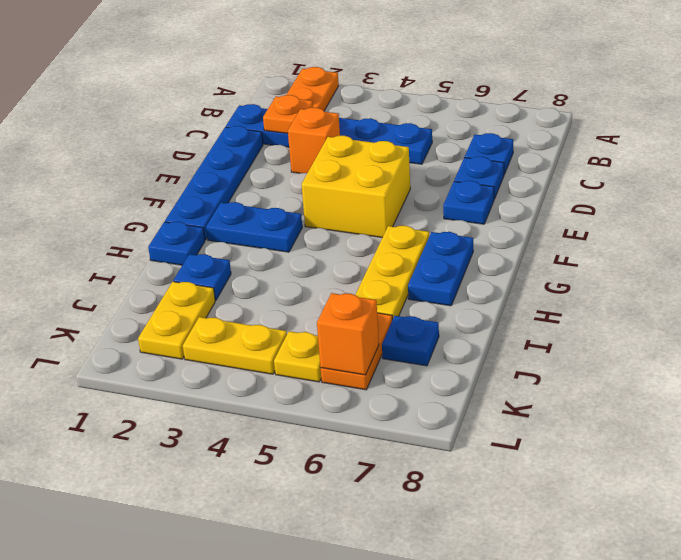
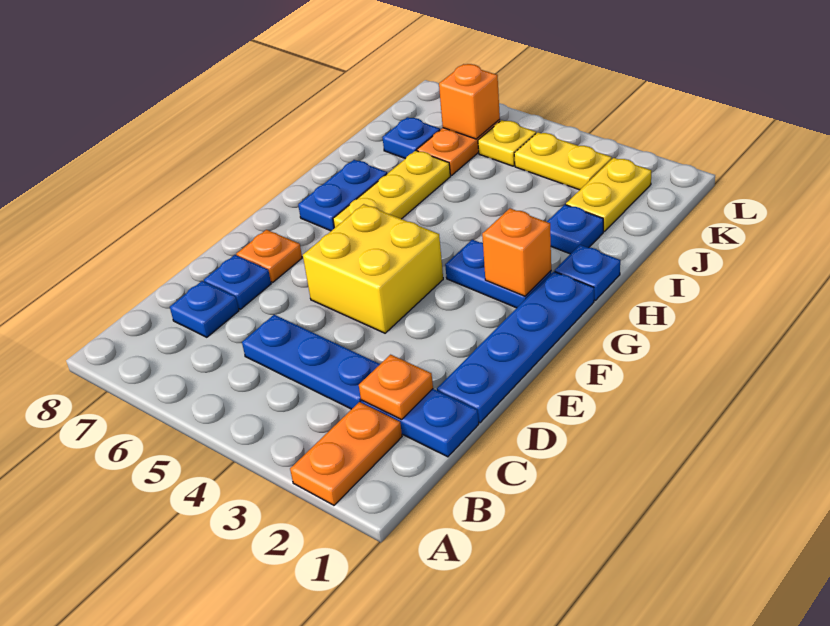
orange 1x1 brick [288,108,340,173] -> orange 1x1 brick moved to [482,208,551,296]
blue 1x1 plate [443,181,494,224] -> orange 1x1 plate [237,230,302,282]

